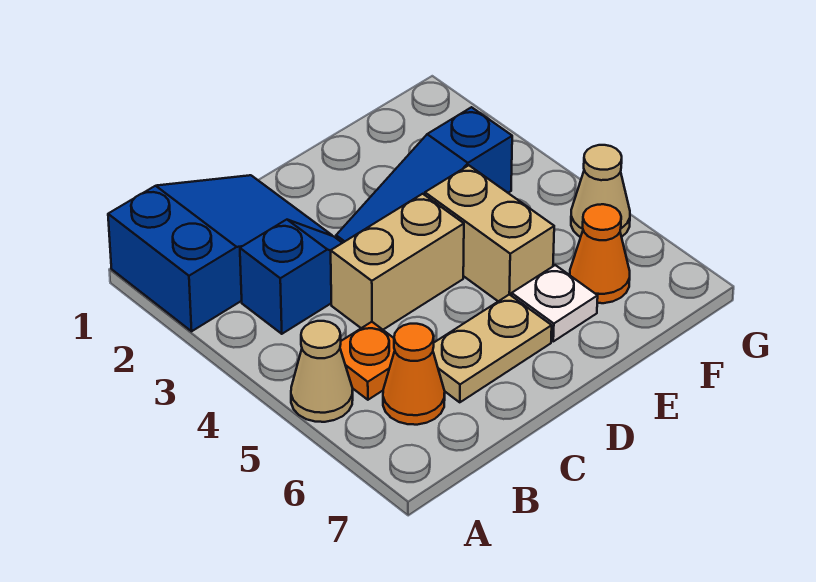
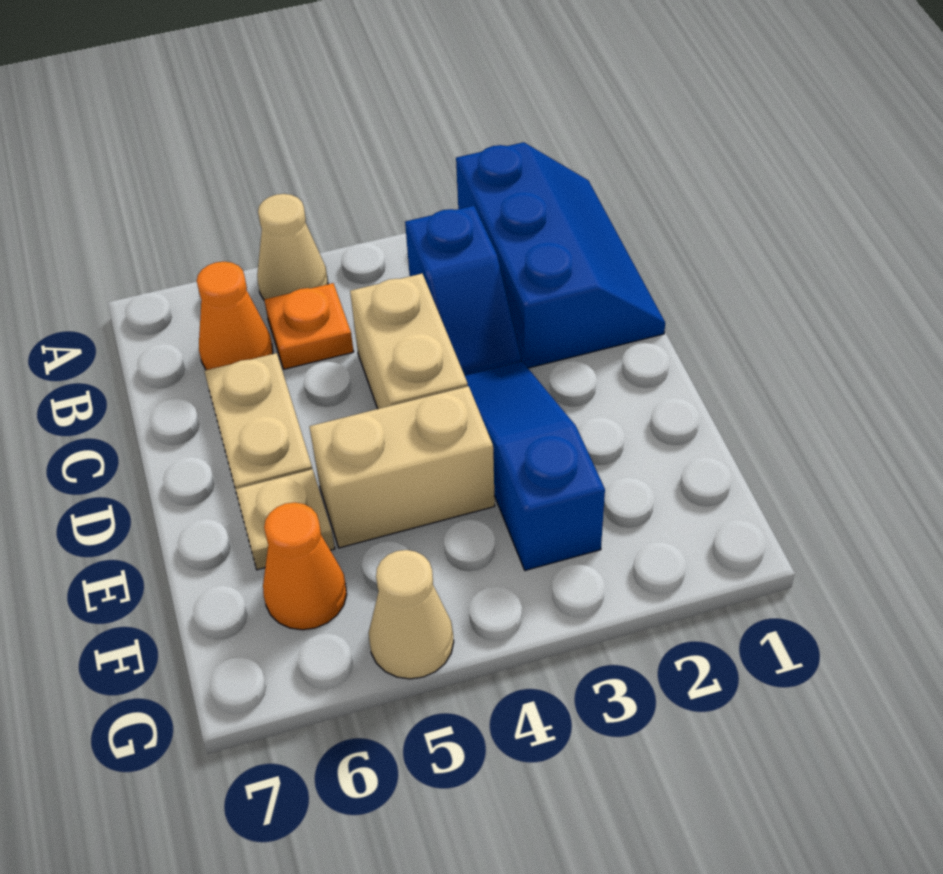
blue 2x3 slope [108,175,332,331] -> blue 2x3 slope turned to [456,142,665,368]
white 1x1 plate [512,265,598,341] -> tan 1x1 plate [236,469,335,570]

